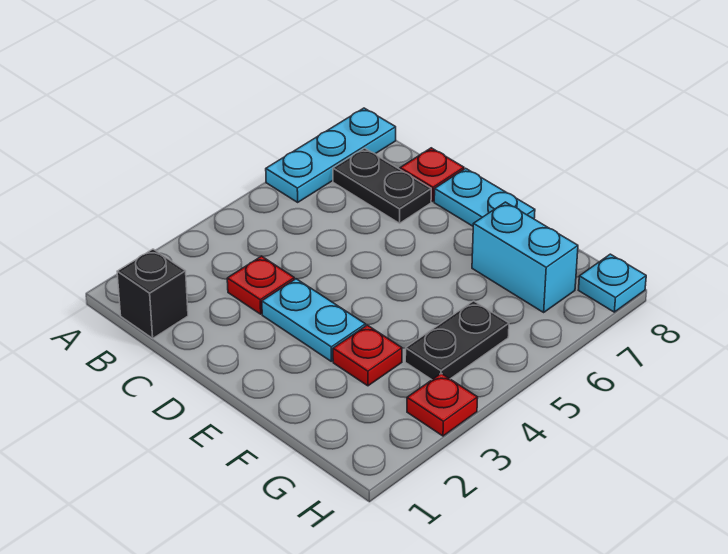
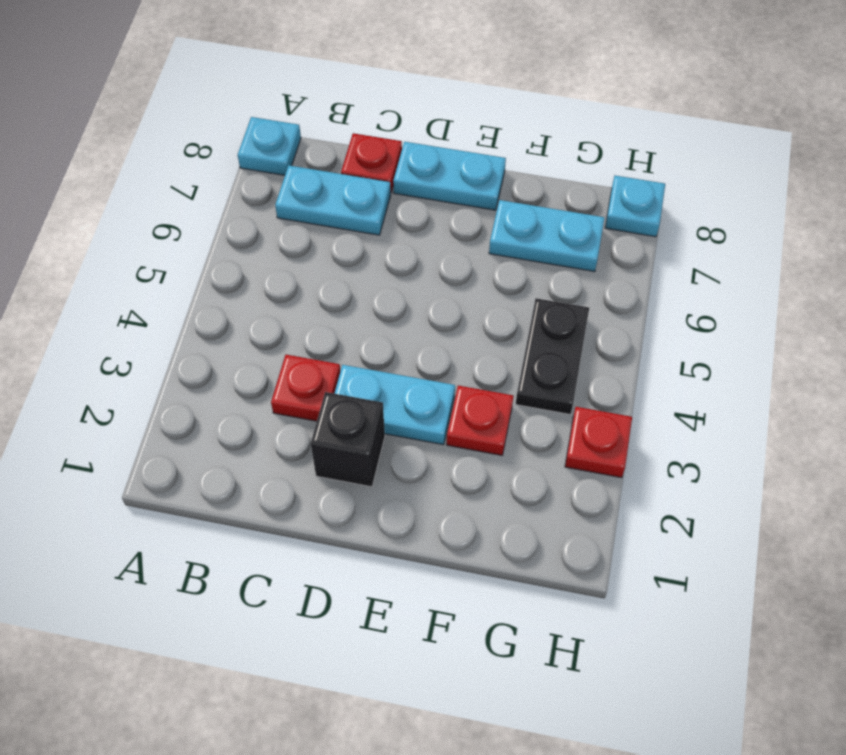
cyan 1x3 plate [266,108,396,202] -> cyan 1x1 plate [238,117,301,175]
black 1x1 brick [117,249,188,338] -> black 1x1 brick moved to [311,392,385,487]
black 1x2 plate [333,148,431,223] -> cyan 1x2 plate [275,165,391,235]
cyan 1x2 brick [472,202,578,312] -> cyan 1x2 plate [489,200,604,272]

